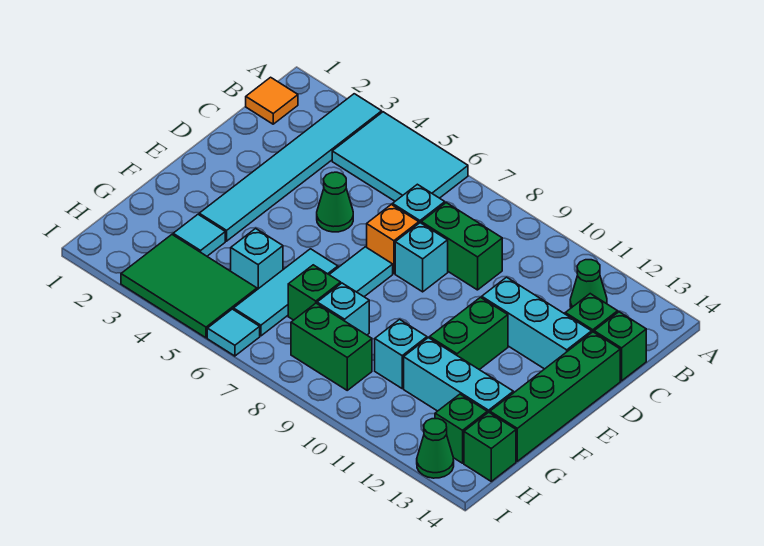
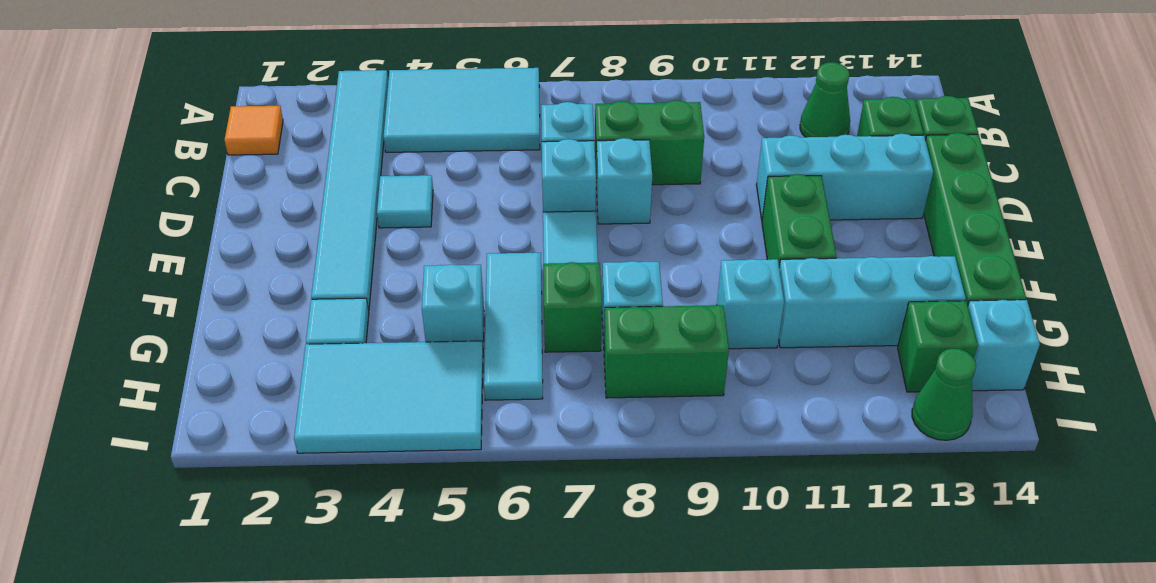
green 1x1 cone [317,172,353,232] -> none
orange 1x1 brick [367,204,419,274] -> cyan 1x1 brick [542,139,596,212]
green 2x3 tile [121,235,257,338] -> cyan 2x3 tile [294,341,483,453]
green 1x1 brick [464,412,516,481] -> cyan 1x1 brick [968,300,1040,391]
cyan 1x1 tile [207,309,260,356] -> cyan 1x1 tile moved to [377,175,433,228]

